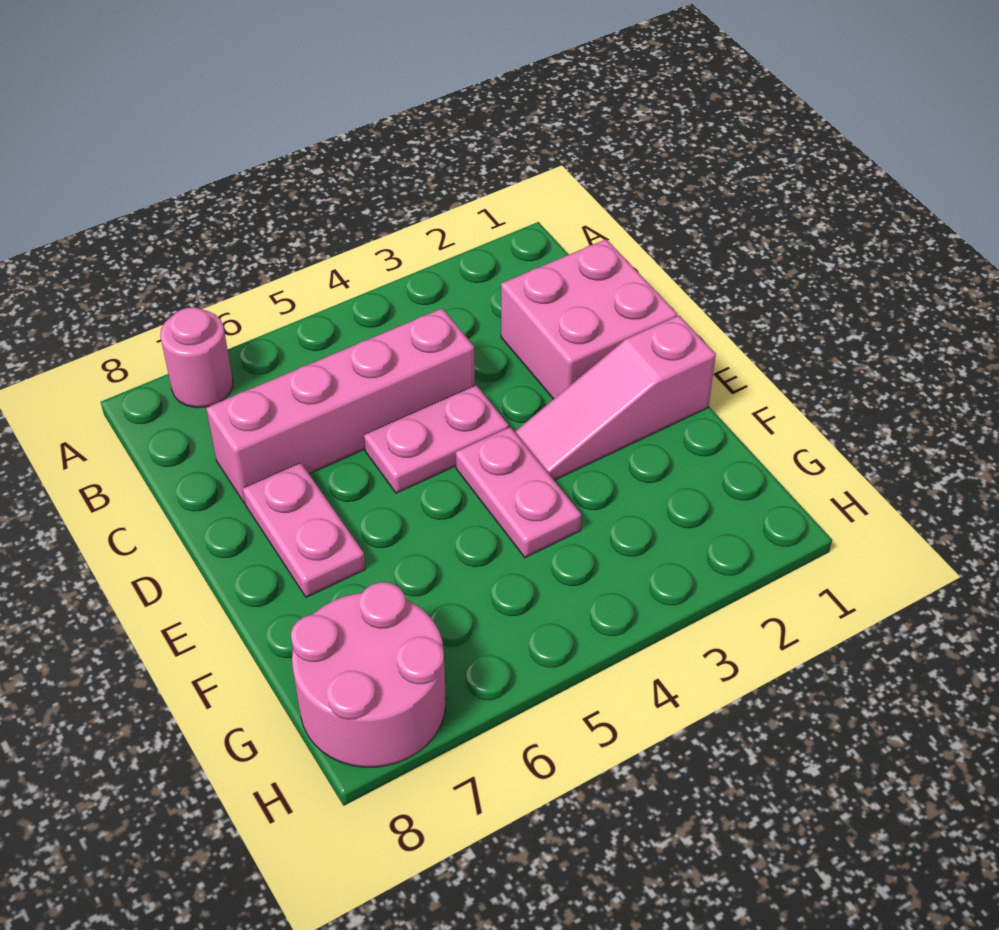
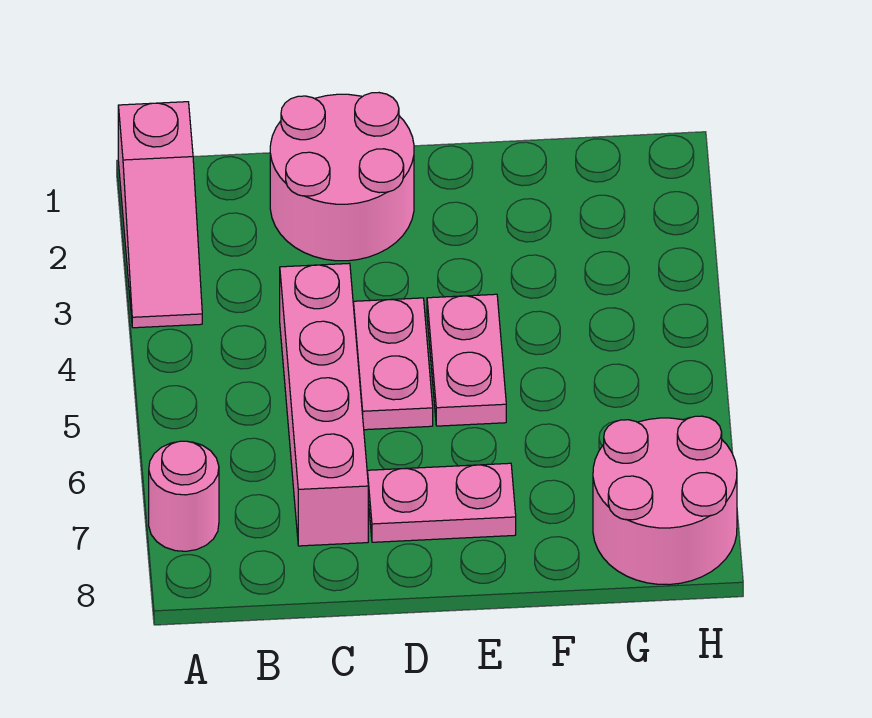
pink 2x2 brick [501,239,677,399] -> pink 2x2 round brick [270,93,414,261]
pink 1x3 slope [515,316,716,480] -> pink 1x3 slope moved to [118,102,202,328]
pink 1x2 plate [456,427,581,558] -> pink 1x2 plate turned to [427,294,506,426]

